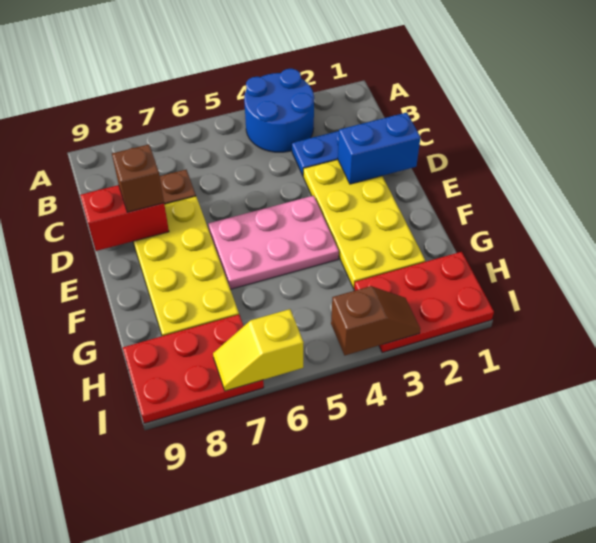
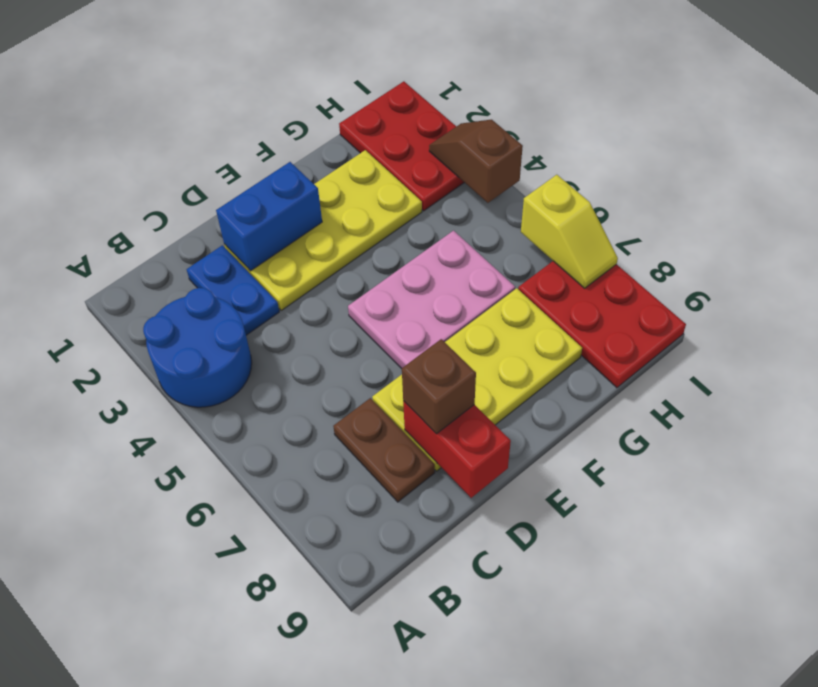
blue 1x2 brick [338,113,421,184] -> blue 1x2 brick turned to [216,162,322,271]
pink 2x3 plate [208,196,339,289] -> pink 2x3 plate turned to [348,231,515,369]

